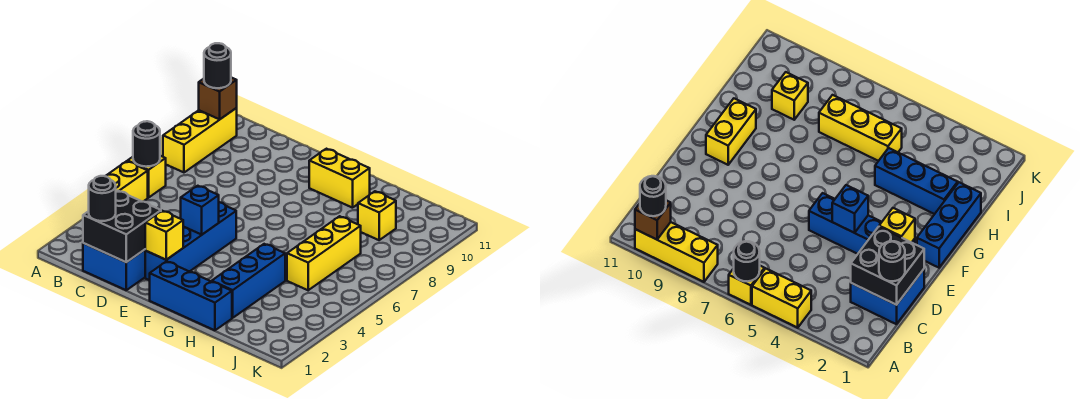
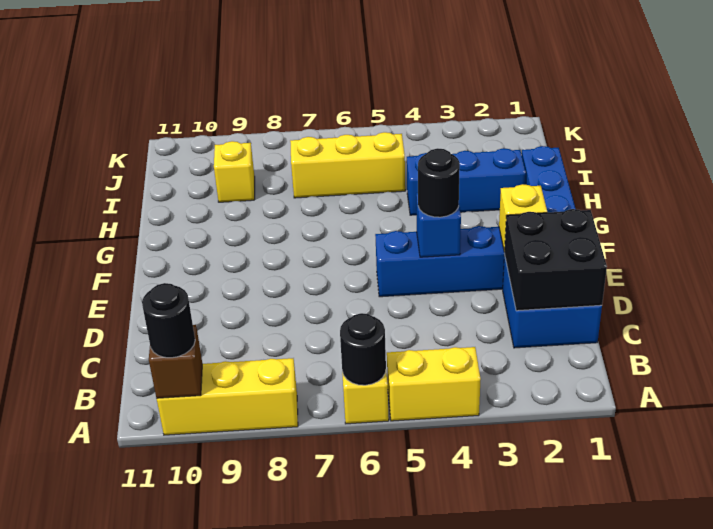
black 1x1 round brick [89,176,116,221] -> black 1x1 round brick moved to [418,148,460,217]
yellow 1x2 brick [309,149,370,208] -> none

